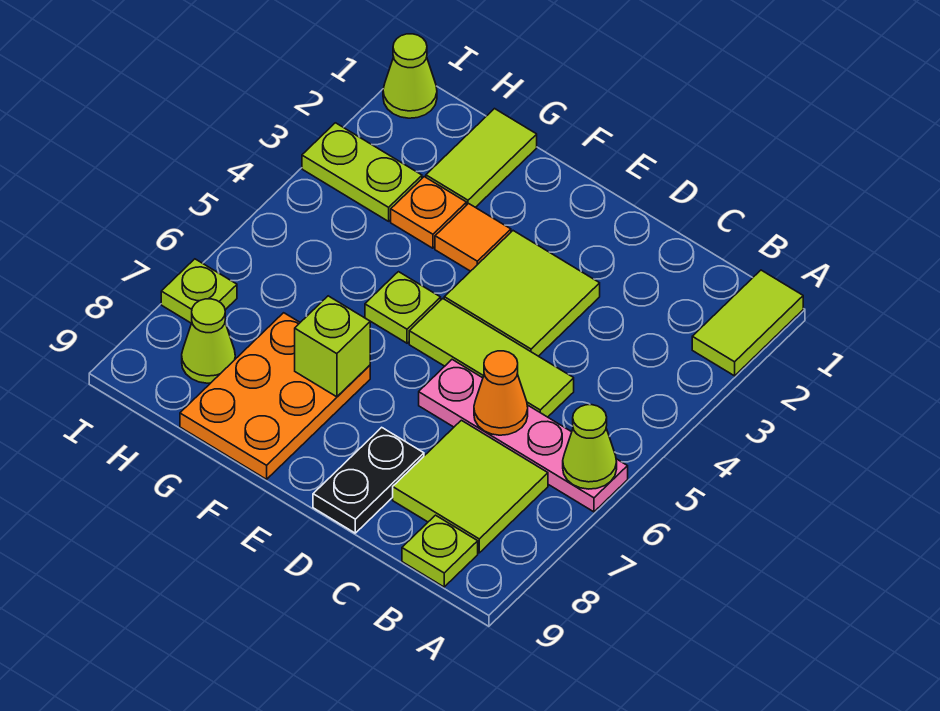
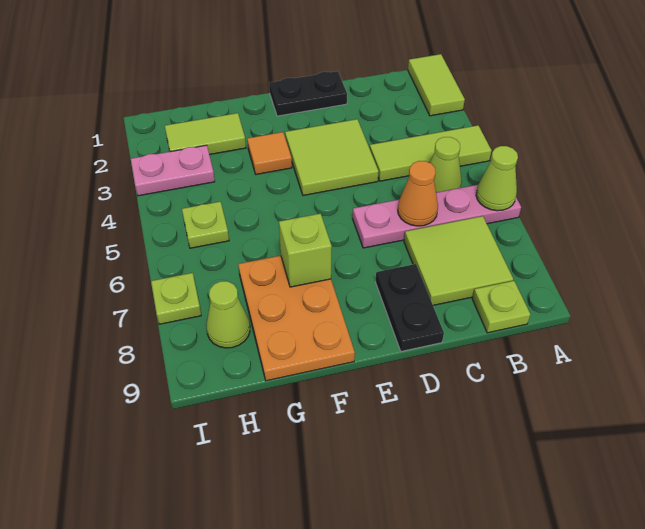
lime 1x3 tile [409,299,574,417] -> lime 1x3 tile moved to [370,125,491,181]
none -> black 1x2 plate [269,71,347,116]
lime 1x1 plate [365,272,441,343] -> lime 1x1 plate moved to [182,202,229,248]
lime 1x2 tile [426,109,537,207] -> lime 1x2 tile turned to [165,113,246,155]
orange 1x1 plate [391,177,466,248] -> none
lime 1x2 plate [302,123,422,221] -> pink 1x2 plate [131,145,215,196]
lime 1x1 cone [383,34,437,118] -> lime 1x1 cone moved to [430,137,462,192]

